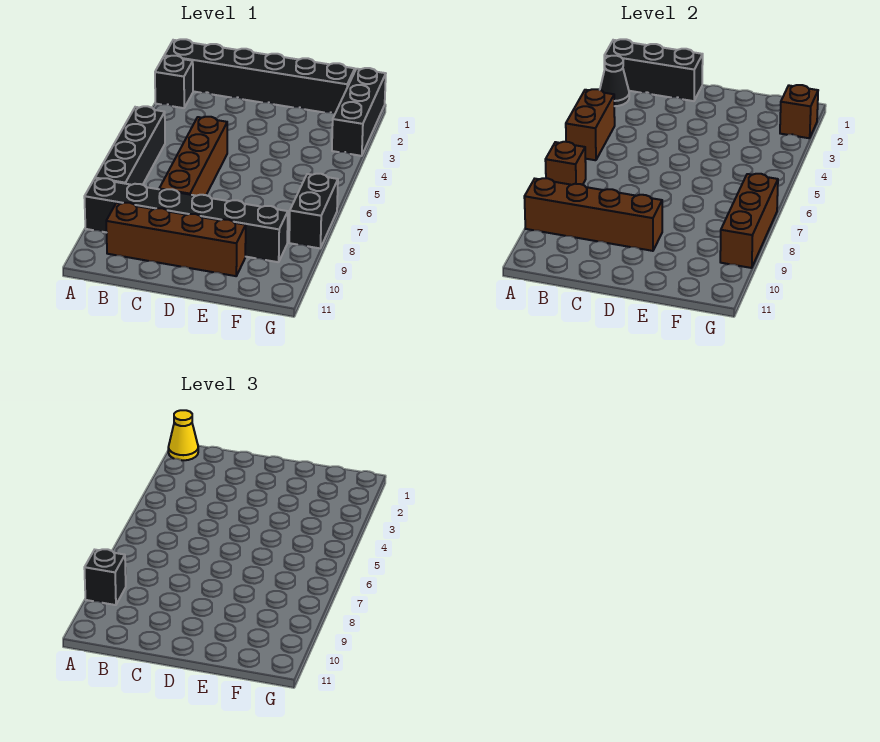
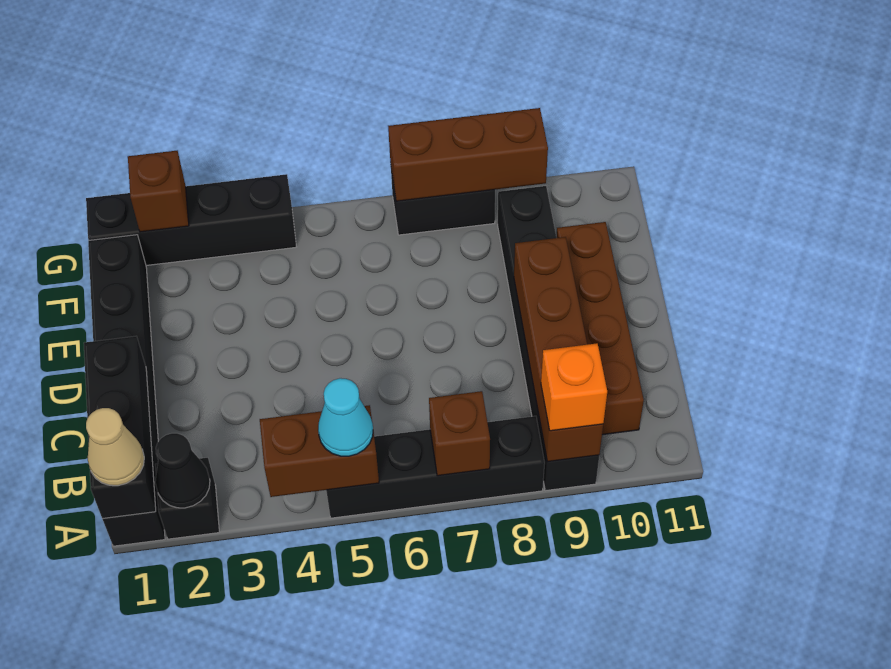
yellow 1x1 cone [168,410,198,460] -> tan 1x1 cone [86,408,144,486]
none -> cyan 1x1 cone [318,378,373,456]
black 1x1 brick [84,549,126,605] -> orange 1x1 brick [541,343,607,431]
brown 1x4 brick [159,117,227,196] -> none
black 1x3 brick [332,68,386,156] -> black 1x4 brick [86,174,296,265]

